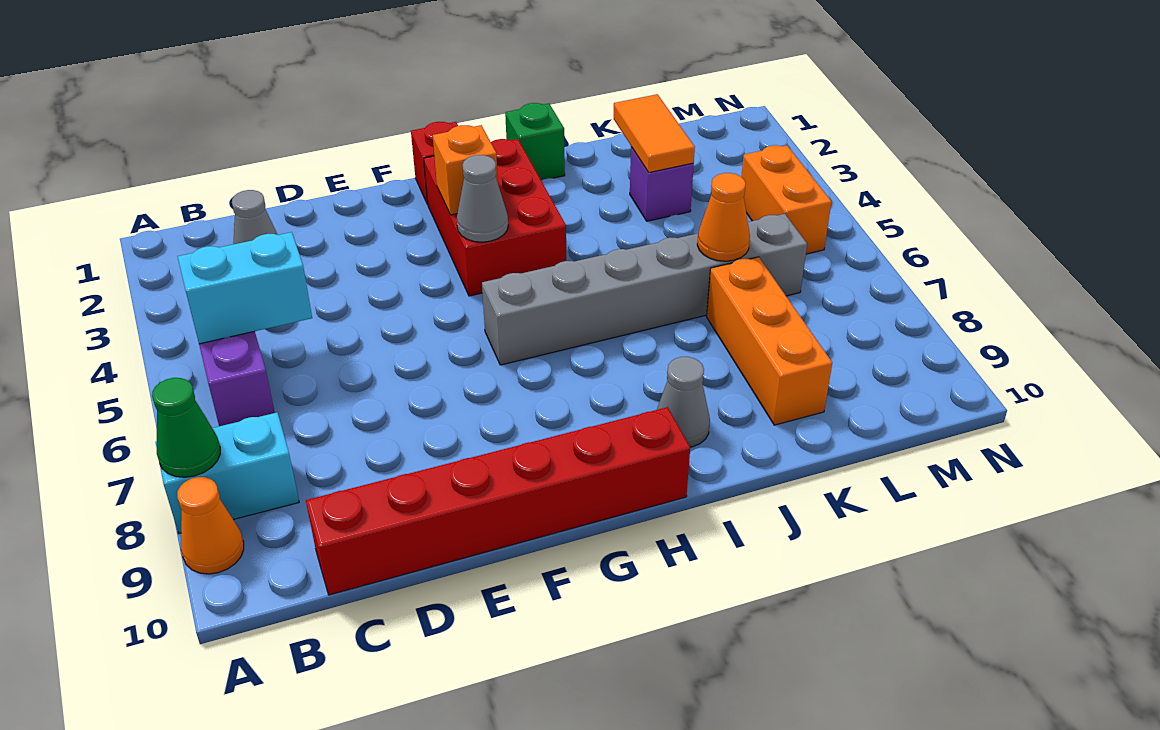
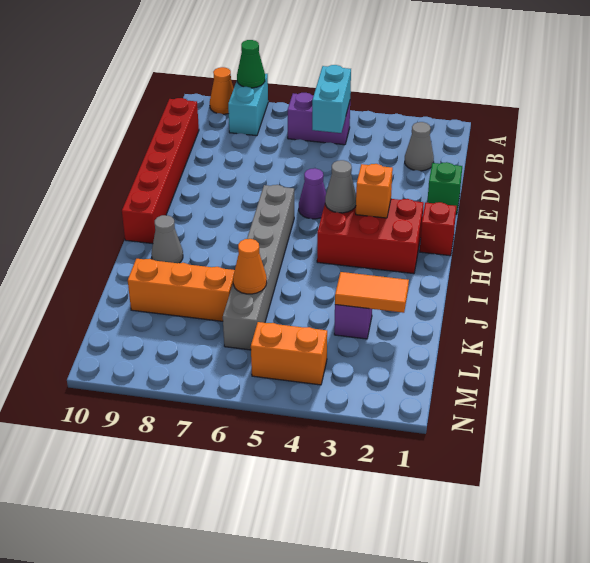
none -> purple 1x1 cone [299,168,326,219]
green 1x1 brick [505,103,565,180] -> green 1x1 brick moved to [427,162,462,214]

